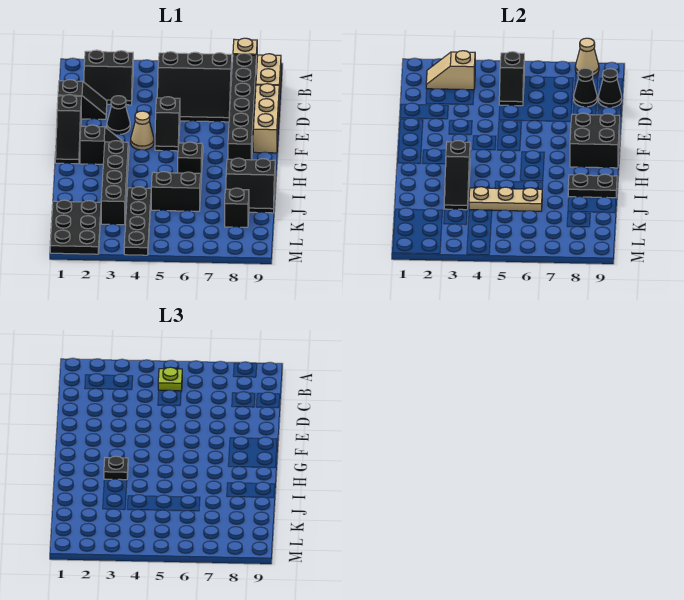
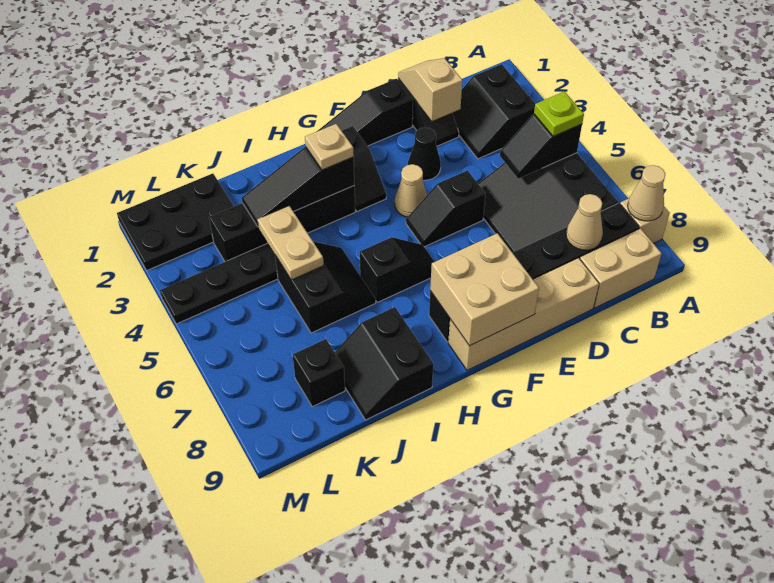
tan 1x2 slope [426,51,475,90] -> tan 1x2 slope moved to [398,58,462,121]
black 1x1 cone [574,68,597,107] -> tan 1x1 cone [566,194,603,250]
black 1x1 cone [598,69,622,108] -> none
tan 1x3 brick [253,84,279,153] -> tan 1x4 brick [448,258,599,370]
black 2x2 brick [570,113,620,168] -> tan 2x2 brick [430,233,539,346]
black 1x1 plate [104,456,128,480] -> tan 1x1 plate [305,124,354,170]
black 1x2 plate [568,174,617,198] -> none
tan 1x3 plate [469,187,542,211] -> tan 1x2 plate [257,206,324,280]

